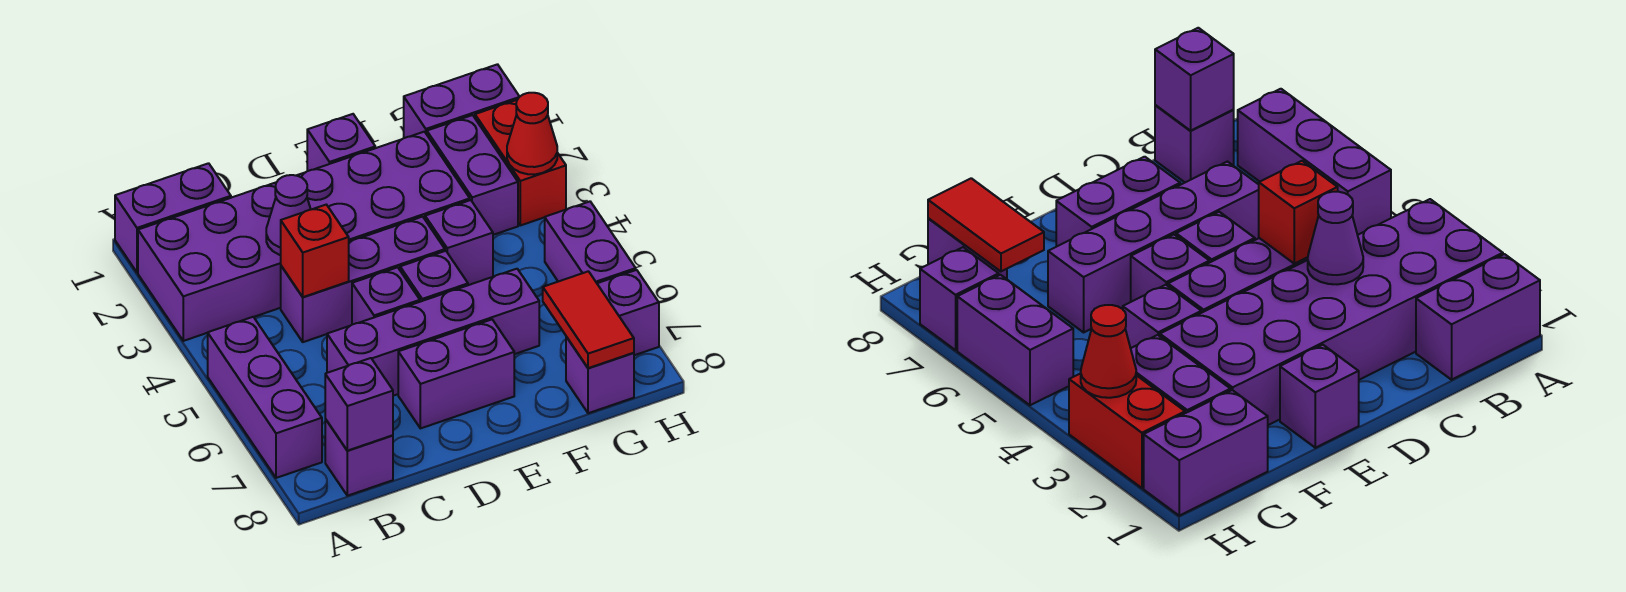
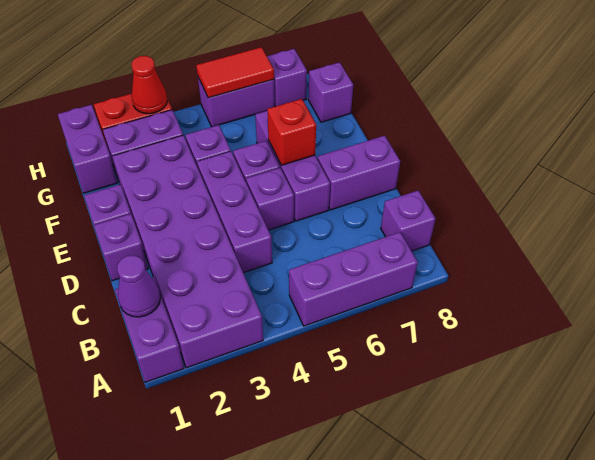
purple 1x1 brick [325,358,393,451] -> purple 1x1 brick moved to [94,214,148,281]
purple 1x1 cone [266,175,311,255] -> purple 1x1 cone moved to [117,255,160,317]
red 1x1 brick [281,205,349,297] -> red 1x1 brick moved to [267,99,316,165]
purple 1x4 brick [327,269,539,396] -> purple 1x3 brick [255,111,330,221]
purple 1x2 brick [398,320,514,428] -> purple 1x2 brick turned to [317,136,400,210]
red 1x2 tile [543,271,634,368] -> red 1x2 tile moved to [196,47,274,98]

